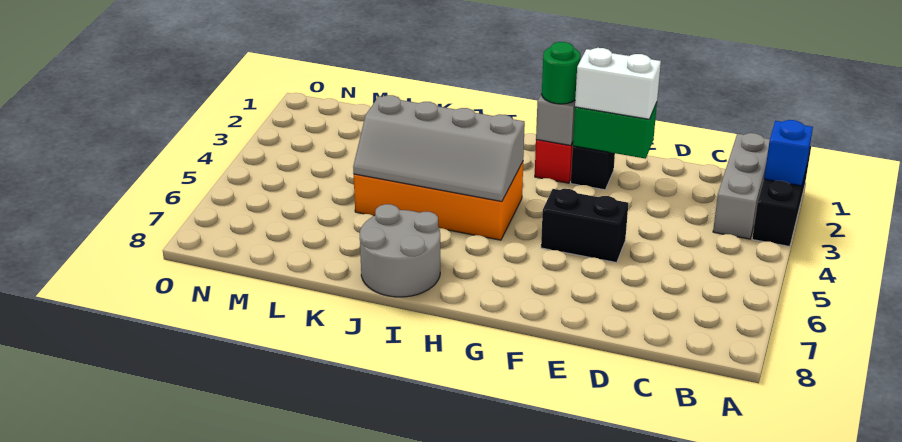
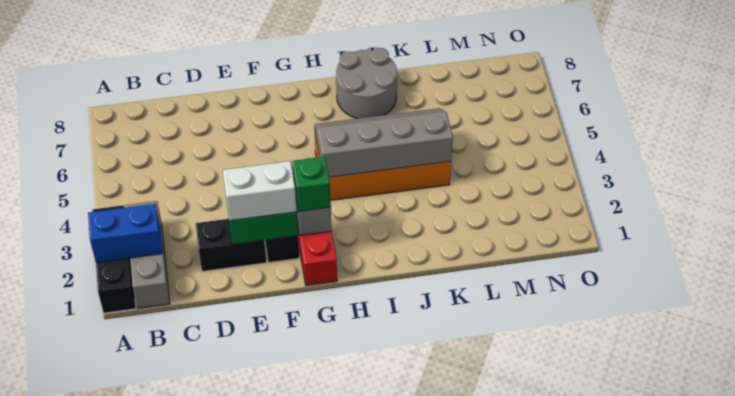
blue 1x1 brick [764,120,813,186] -> blue 1x2 brick [88,204,163,262]
black 1x2 brick [541,189,628,263] -> black 1x2 brick moved to [195,219,267,272]
green 1x1 round brick [542,42,580,104] -> green 1x1 brick [292,157,331,212]

